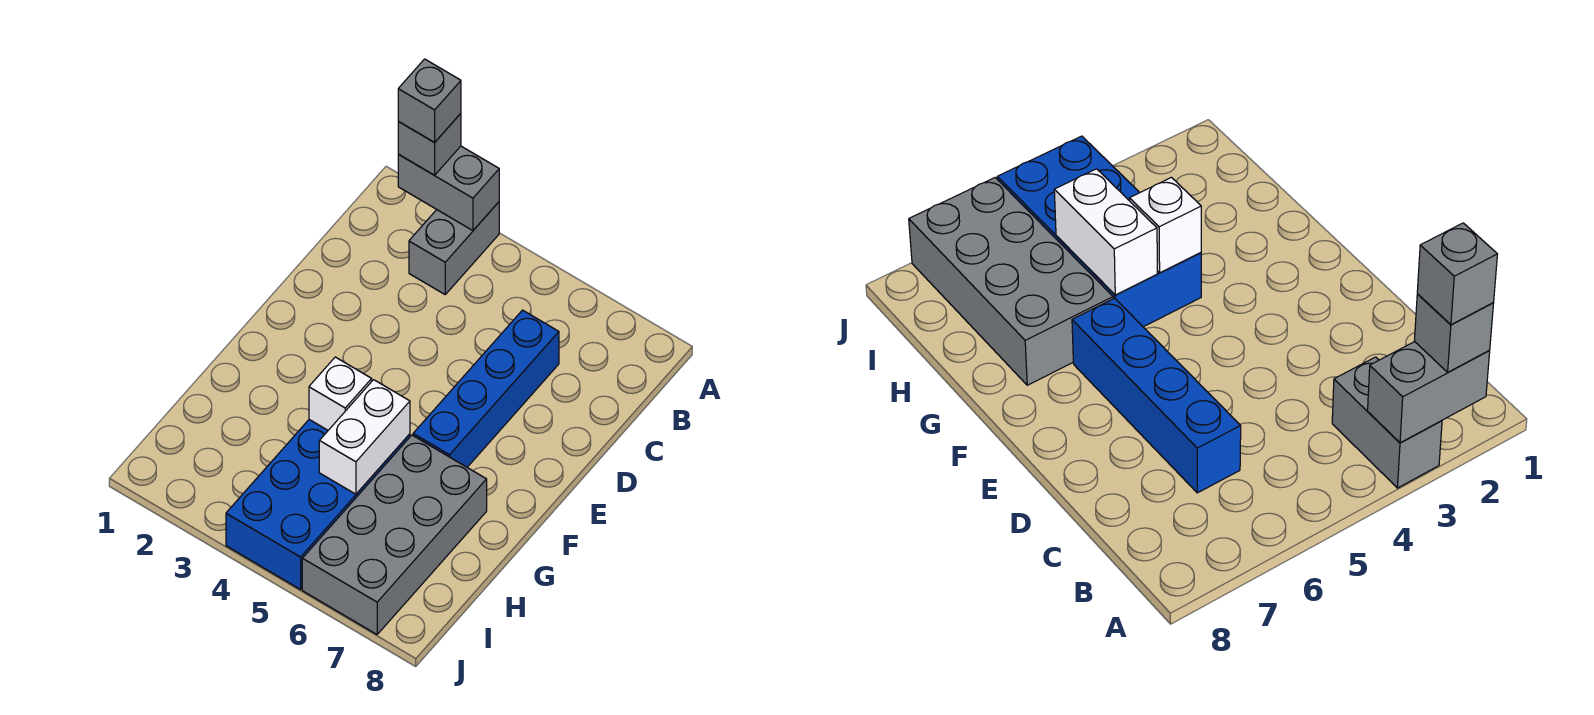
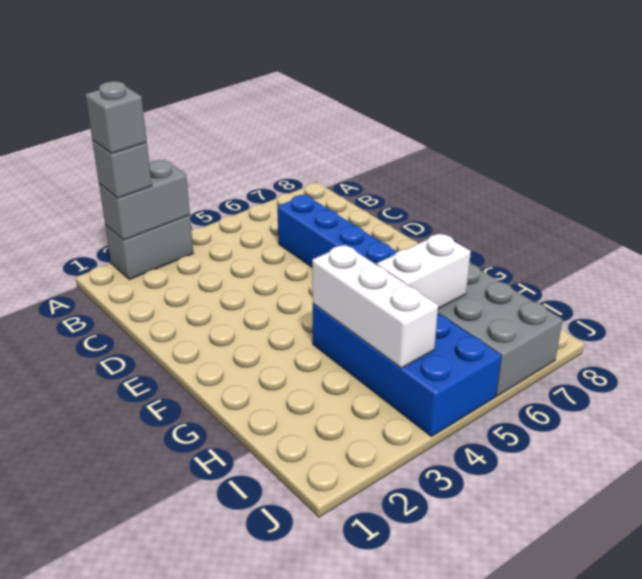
grey 1x2 brick [409,202,499,294] -> grey 1x2 brick turned to [105,215,193,280]
white 1x1 brick [309,357,372,430] -> white 1x3 brick [312,245,438,368]
white 1x2 brick [319,380,410,494] -> white 1x2 brick turned to [377,233,471,309]

